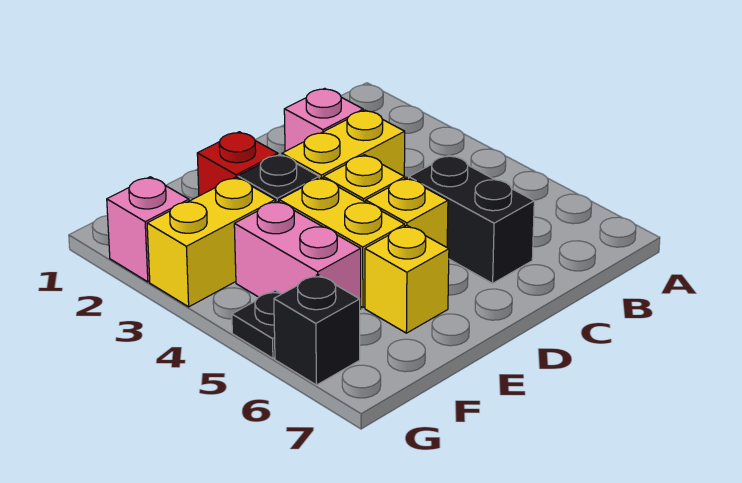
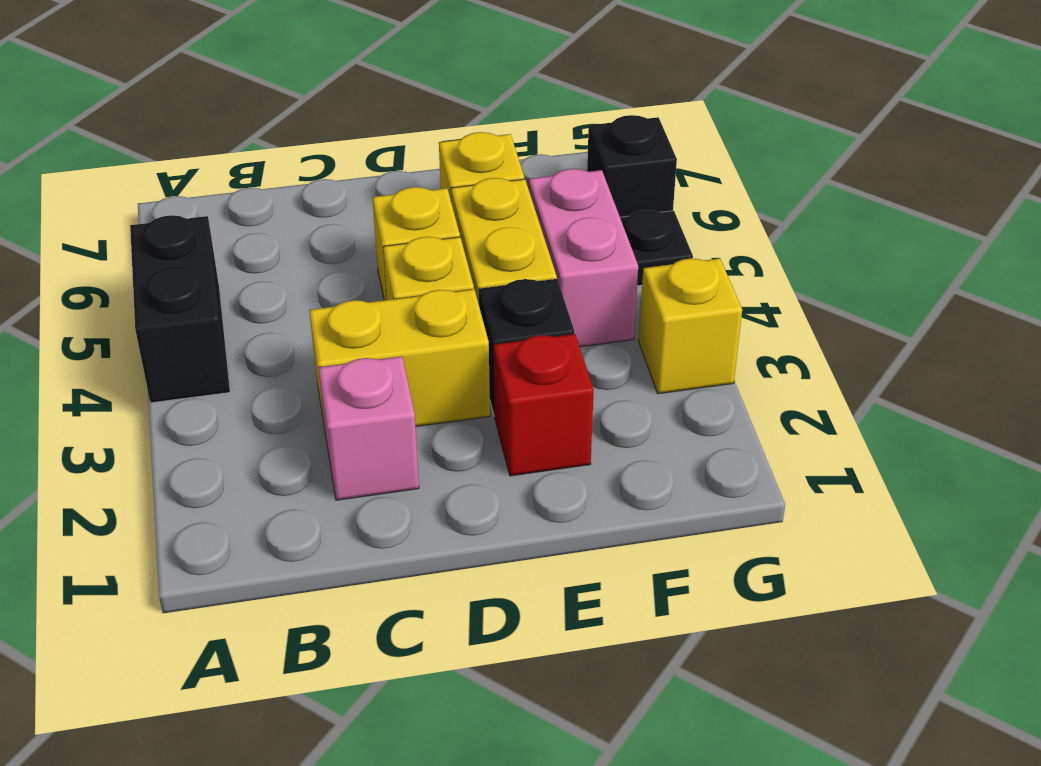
black 1x2 brick [409,155,534,283] -> black 1x2 brick moved to [130,215,230,403]
yellow 1x2 brick [147,177,275,307] -> yellow 1x1 brick [639,258,742,394]
pink 1x1 brick [107,177,189,282] -> none

